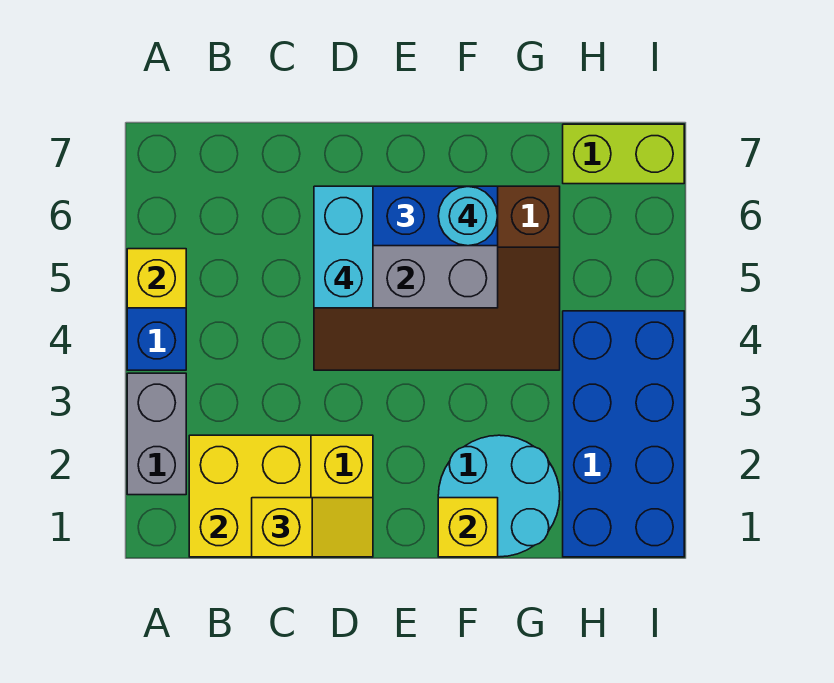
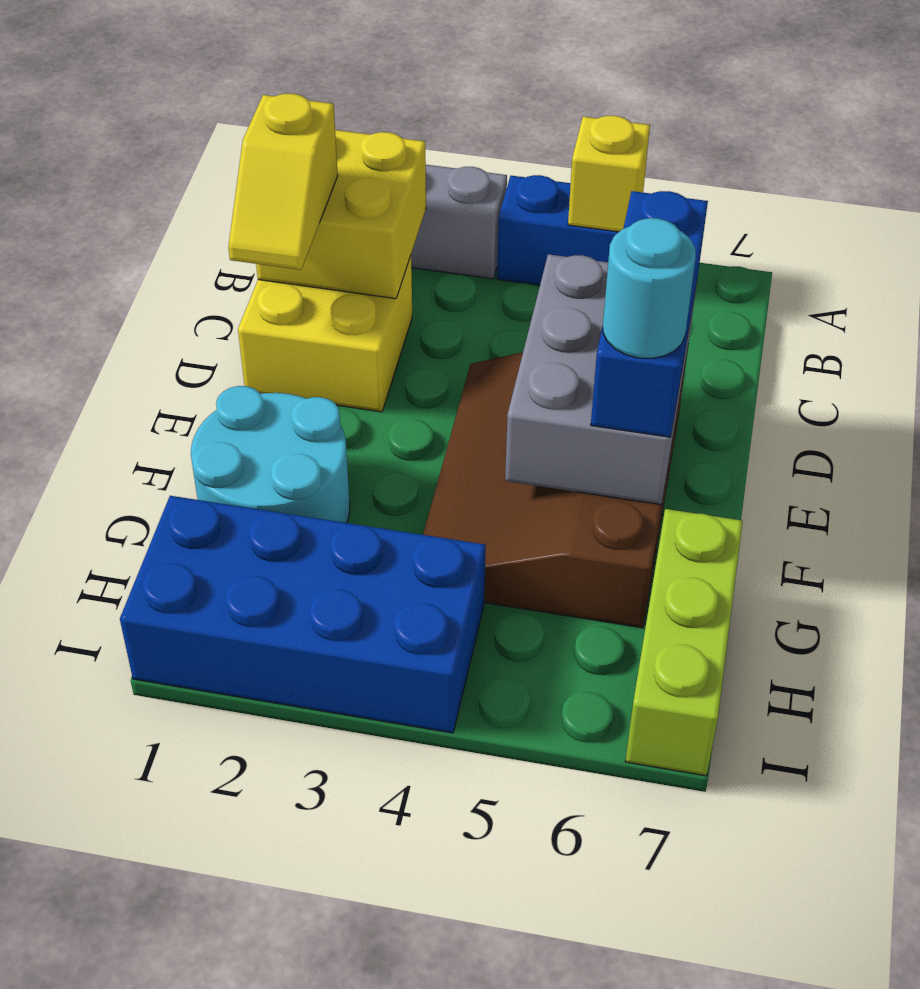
cyan 1x2 brick [314,186,373,308] -> none
yellow 1x1 brick [438,498,498,557] -> none
lime 1x2 brick [563,124,684,184] -> lime 1x3 brick [625,509,743,776]

